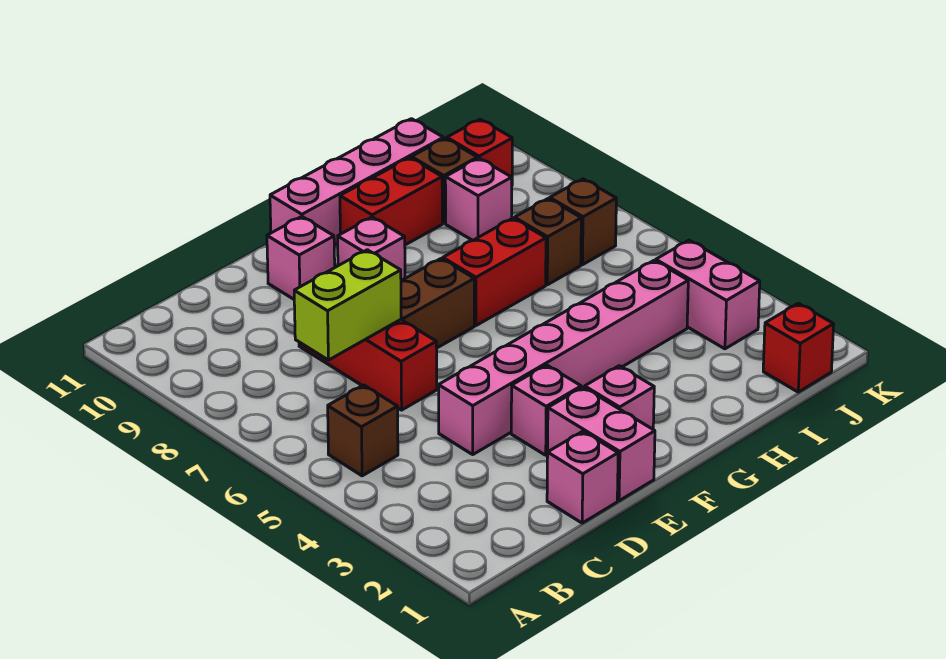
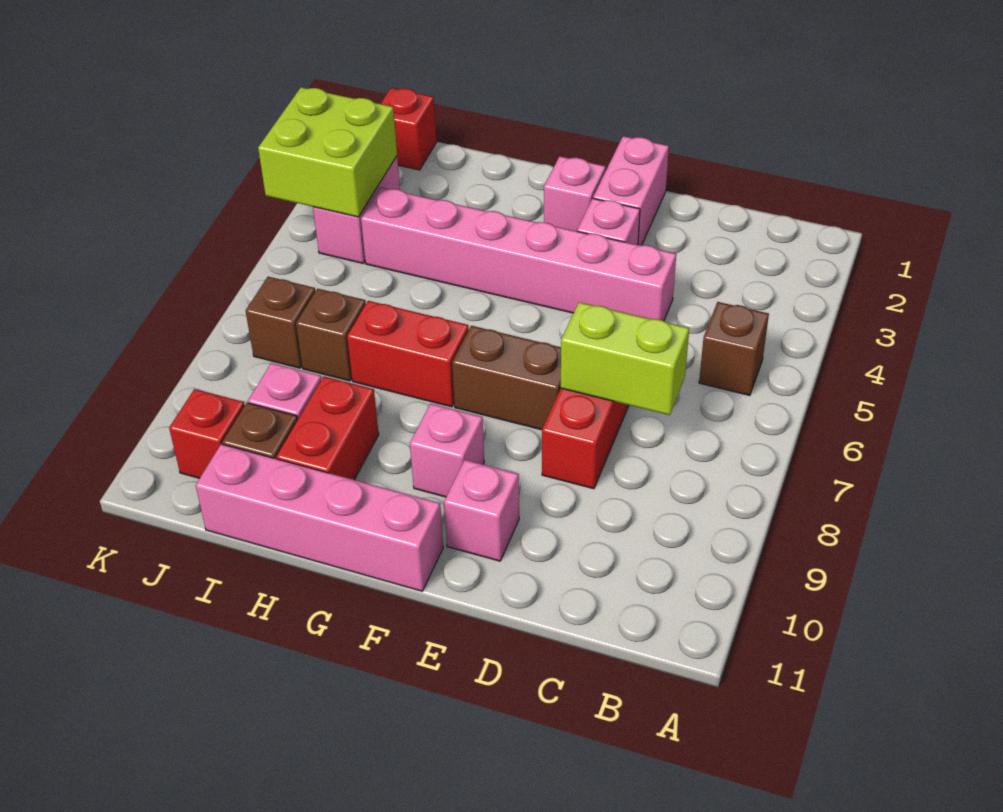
pink 1x1 brick [547,431,618,523] -> none
red 1x2 brick [340,158,442,245] -> red 1x2 brick turned to [276,376,379,480]
none -> lime 2x2 brick [258,87,397,217]

